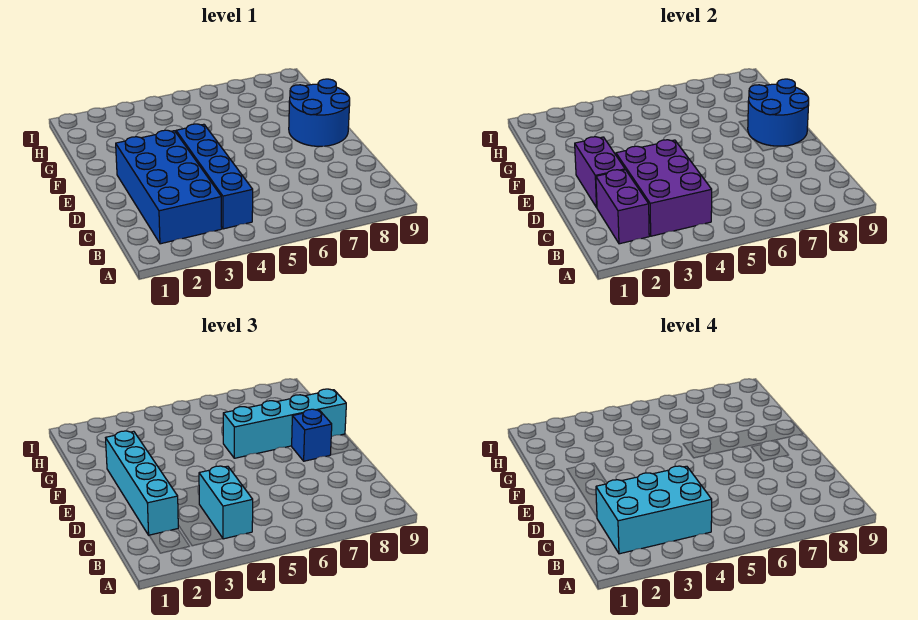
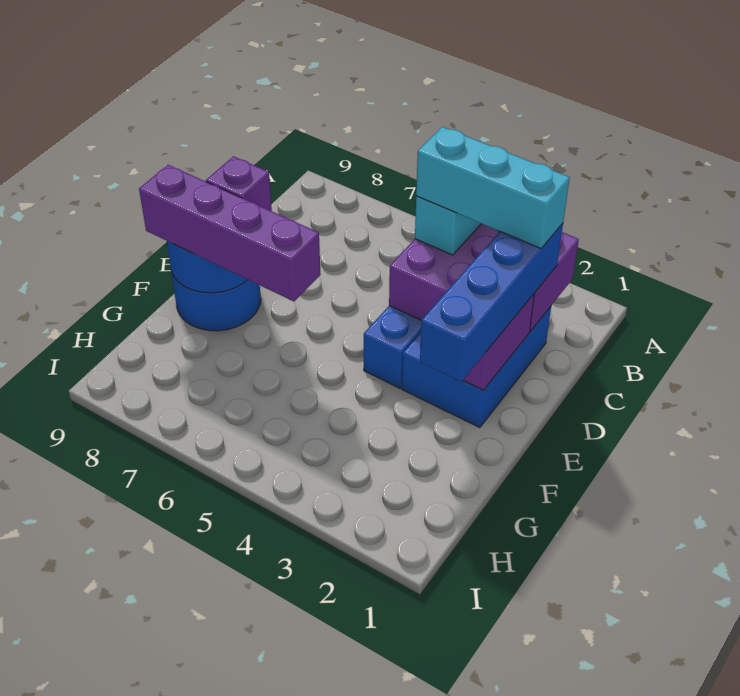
blue 2x4 brick [116,130,222,244] -> blue 2x3 brick [402,307,551,428]
cyan 2x3 brick [596,466,712,554] -> cyan 1x3 brick [416,127,570,248]
cyan 1x4 brick [106,431,179,535] -> blue 1x4 brick [420,223,563,382]
blue 1x1 brick [292,409,332,461] -> purple 1x1 brick [206,156,272,211]
cyan 1x4 brick [223,389,346,458] -> purple 1x4 brick [139,165,321,301]

